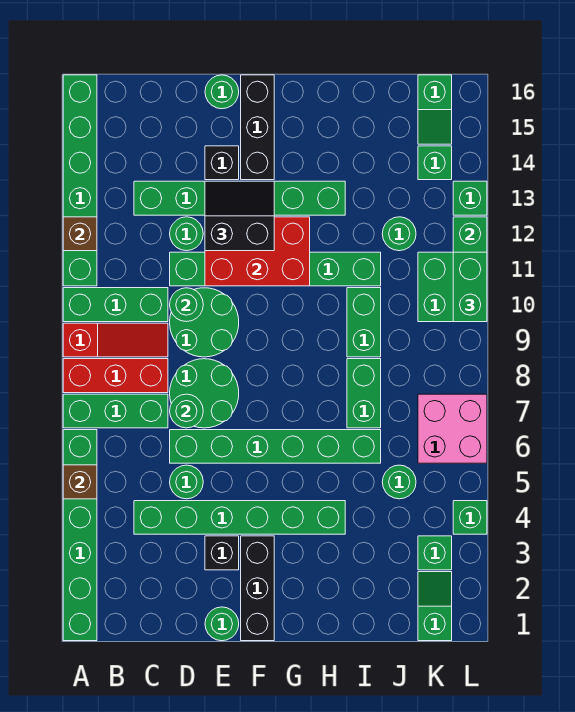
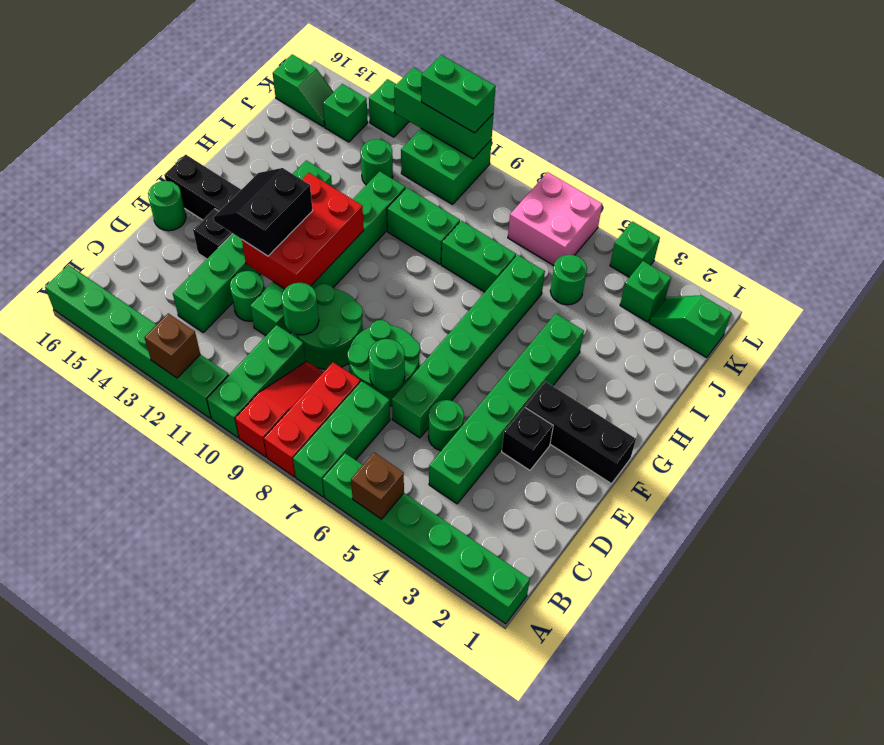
green 1x1 round brick [205,607,239,641] -> none

